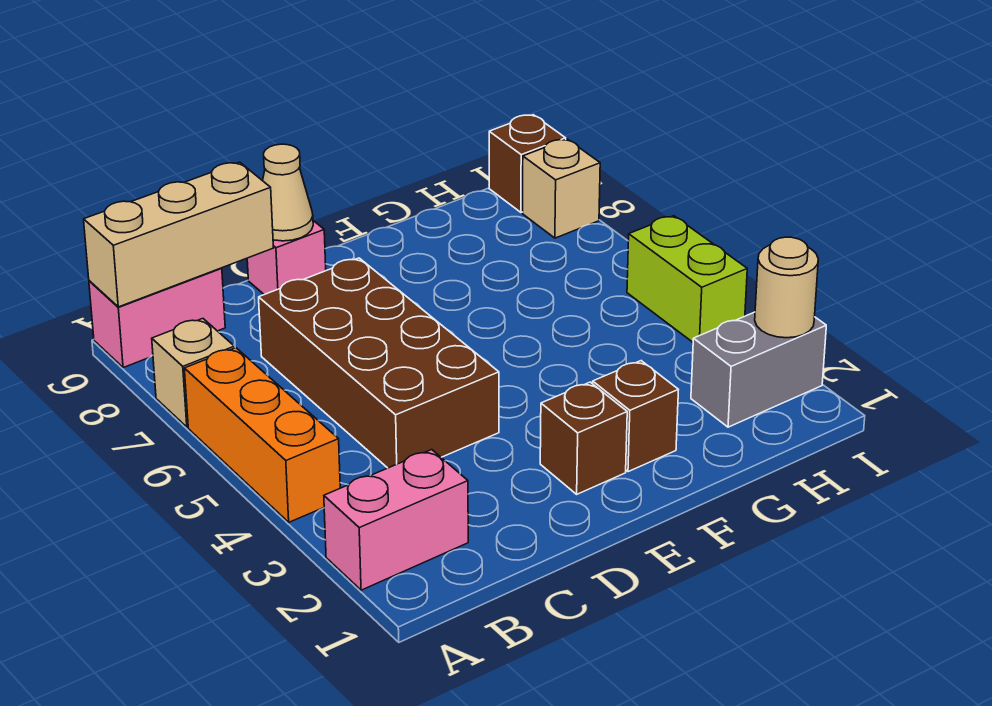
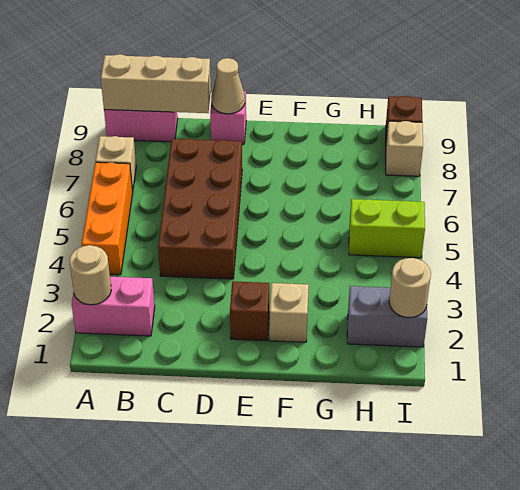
none -> tan 1x1 round brick [70,245,111,305]
brown 1x1 brick [593,361,678,472] -> tan 1x1 brick [269,283,309,342]
lime 1x2 brick [627,216,747,342] -> lime 1x2 brick turned to [349,199,425,258]

